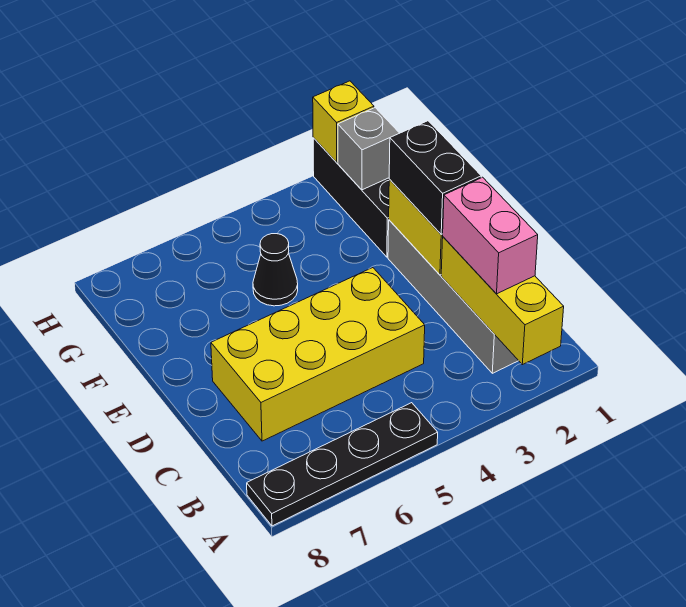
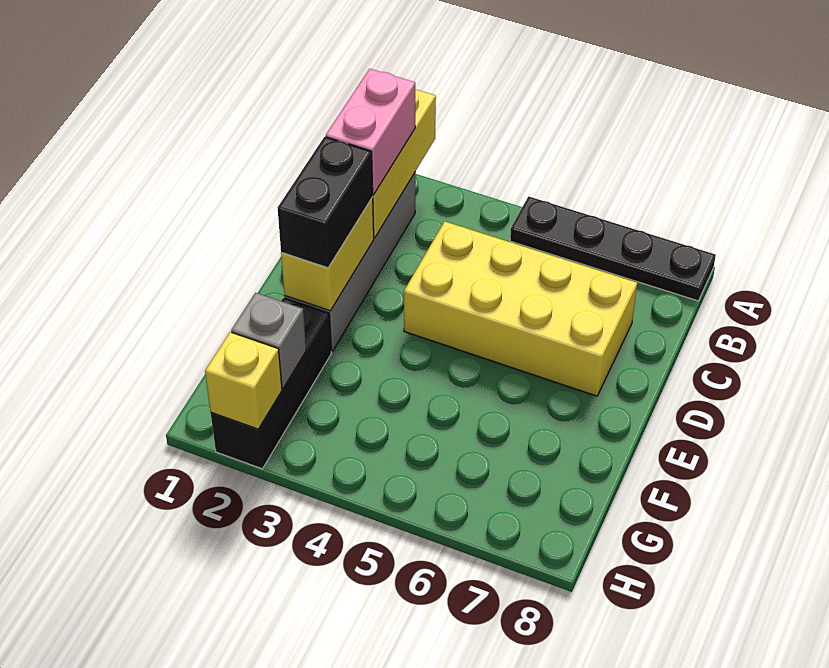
black 1x1 cone [253,234,298,306] -> none

